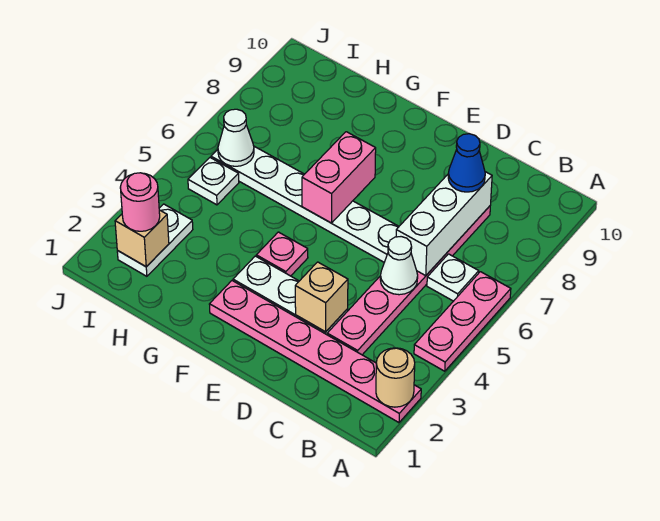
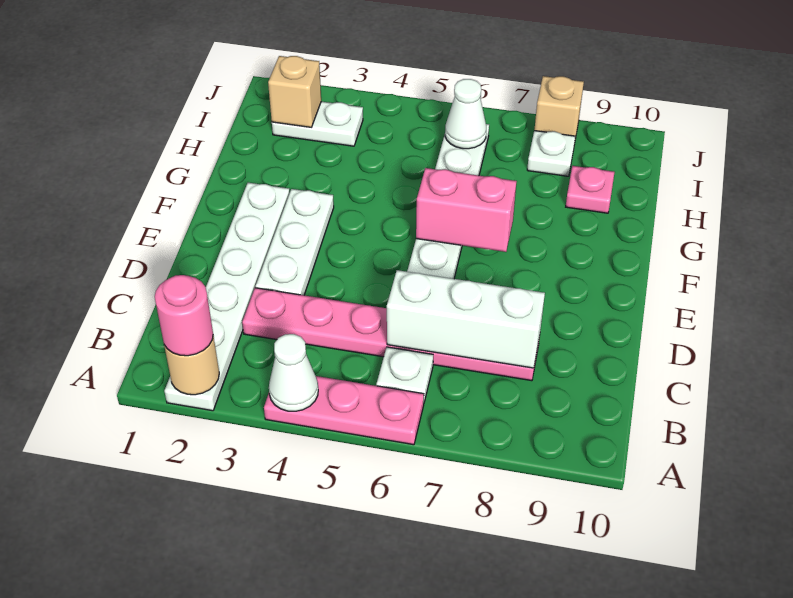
pink 1x6 plate [209,281,421,423] -> white 1x6 plate [164,183,290,411]
white 1x1 cone [380,237,418,295] -> white 1x1 cone moved to [269,334,318,411]
blue 1x1 cone [448,134,485,192] -> none
tan 1x1 brick [295,262,348,332] -> tan 1x1 brick moved to [534,76,584,139]
pink 1x1 plate [256,232,308,276] -> pink 1x1 plate moved to [566,166,615,213]
pink 1x1 round brick [120,173,160,231] -> pink 1x1 round brick moved to [155,275,213,356]
white 1x1 plate [188,158,239,205] -> white 1x1 plate moved to [527,131,575,176]

